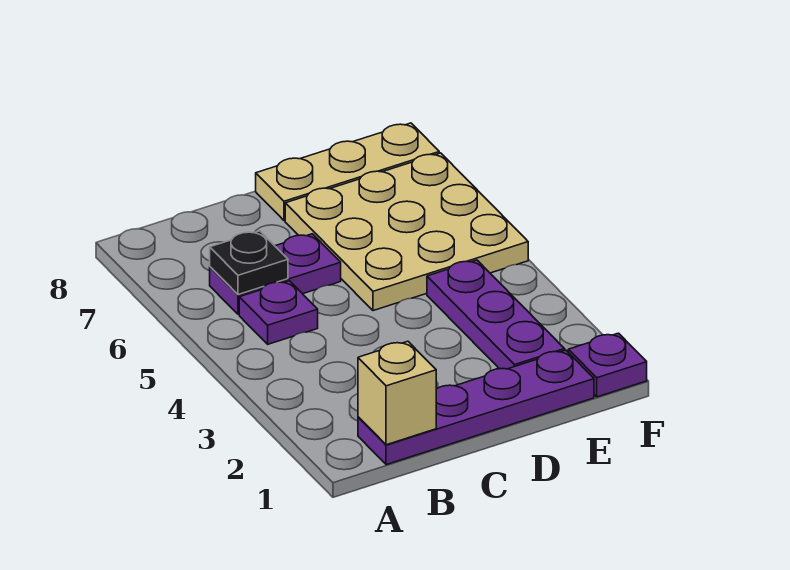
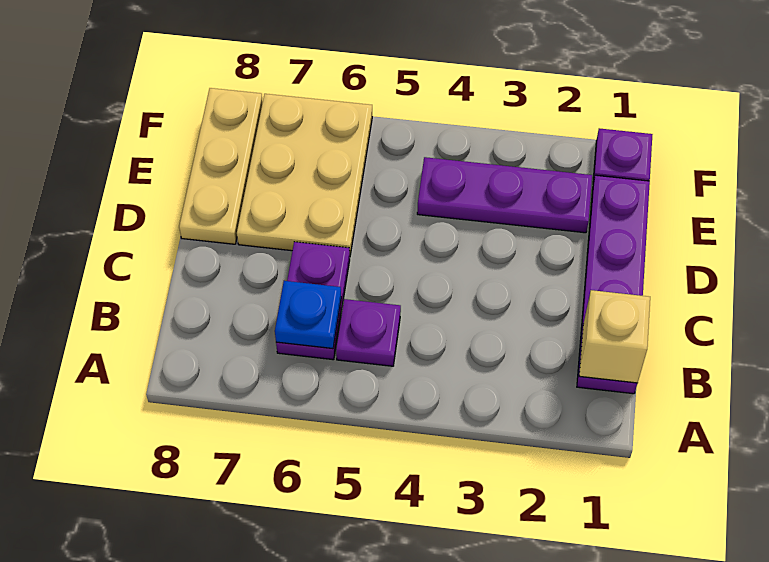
black 1x1 plate [210,231,288,295] -> blue 1x1 plate [275,281,341,349]
tan 3x3 plate [285,153,528,311] -> tan 2x3 plate [237,94,372,255]

